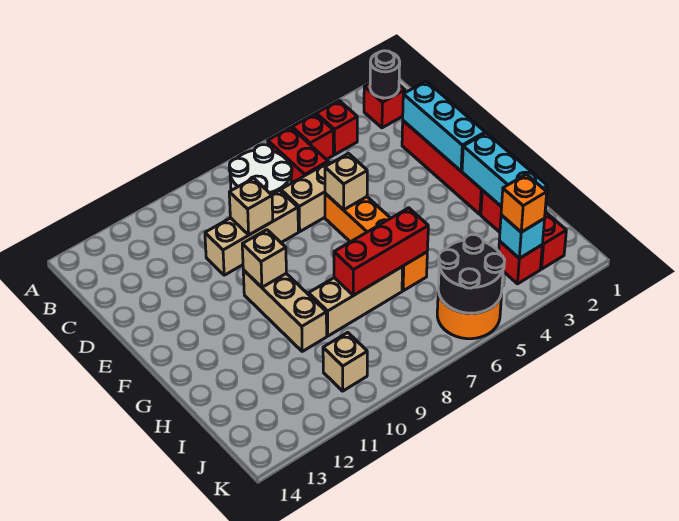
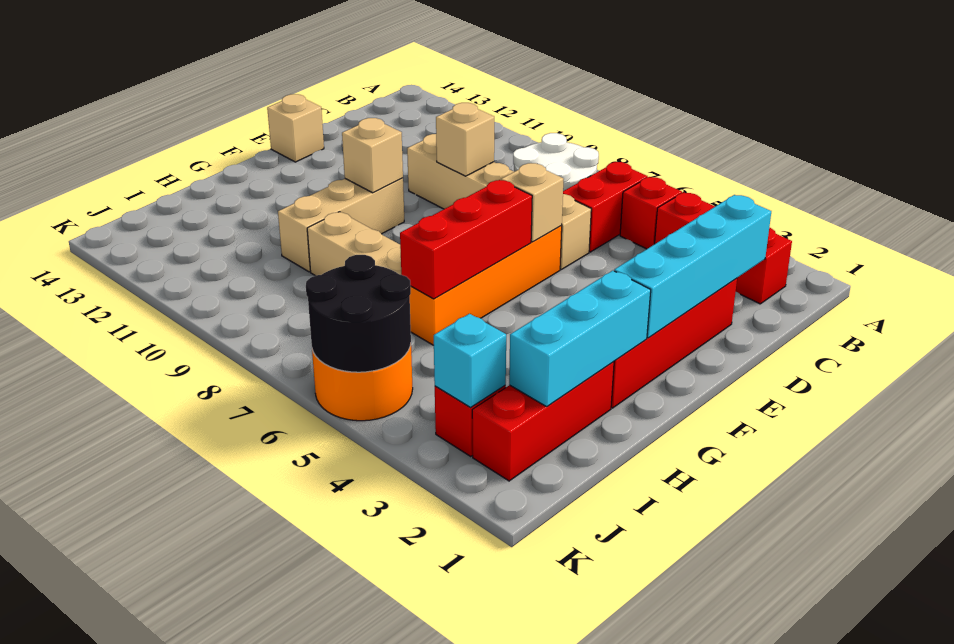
black 1x1 round brick [370,51,400,98] -> none
cyan 1x3 brick [403,81,485,171] -> cyan 1x4 brick [614,195,771,338]
red 1x3 brick [334,208,428,295] -> red 1x3 brick turned to [400,180,532,299]
orange 1x1 brick [501,174,547,232] -> none
tan 1x1 brick [323,333,367,391] -> tan 1x1 brick moved to [267,94,324,162]

